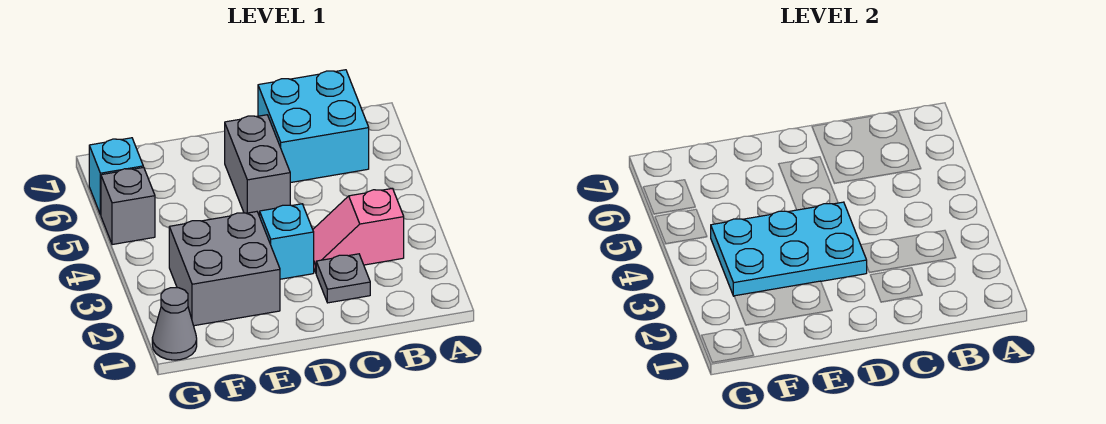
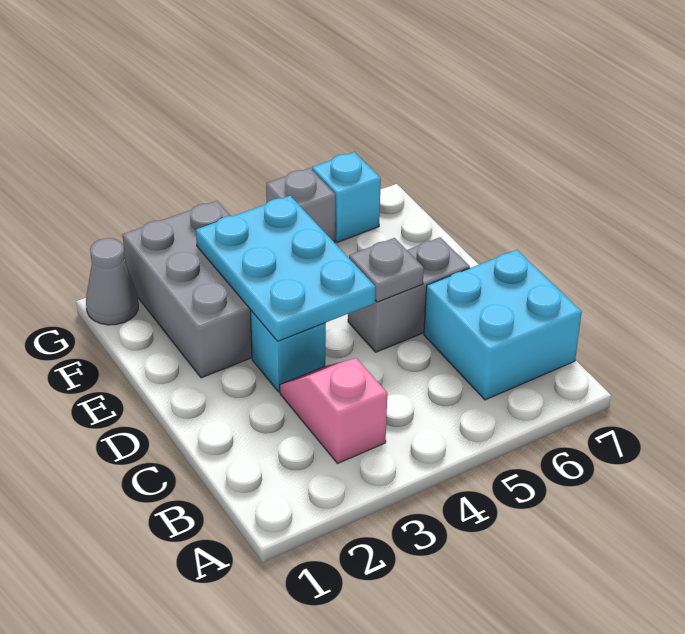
grey 1x1 plate [316,254,370,303] -> grey 1x1 plate moved to [349,238,424,302]
grey 2x2 brick [169,212,280,326] -> grey 2x3 brick [123,201,252,378]

